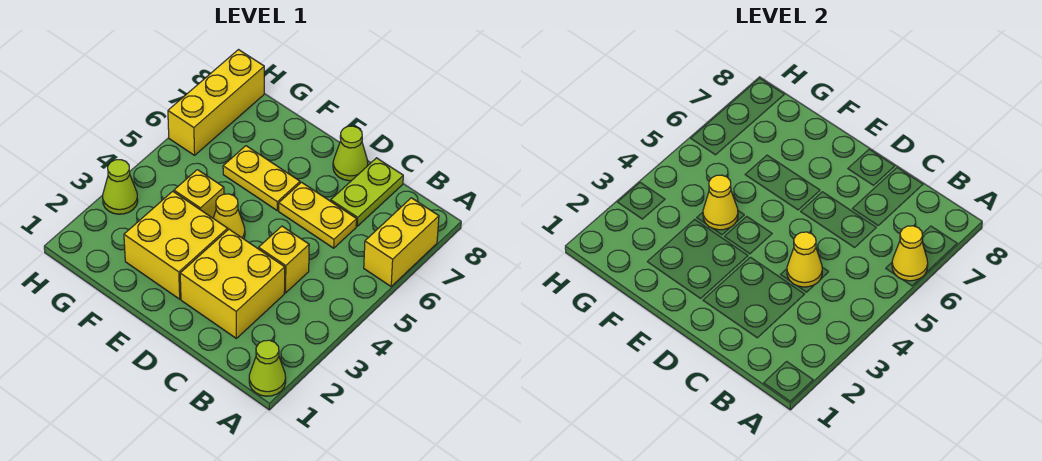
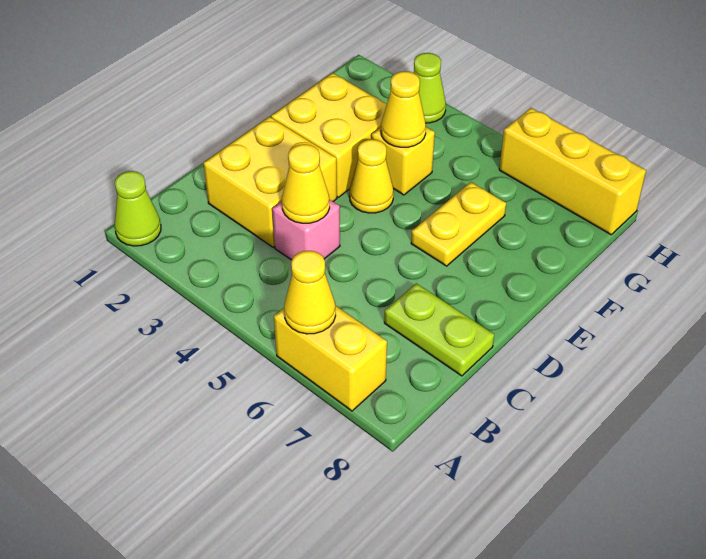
yellow 1x1 brick [259,226,309,293] -> pink 1x1 brick [272,199,340,260]
yellow 1x2 plate [279,182,357,248] -> none
lime 1x1 cone [333,126,368,181] -> none

